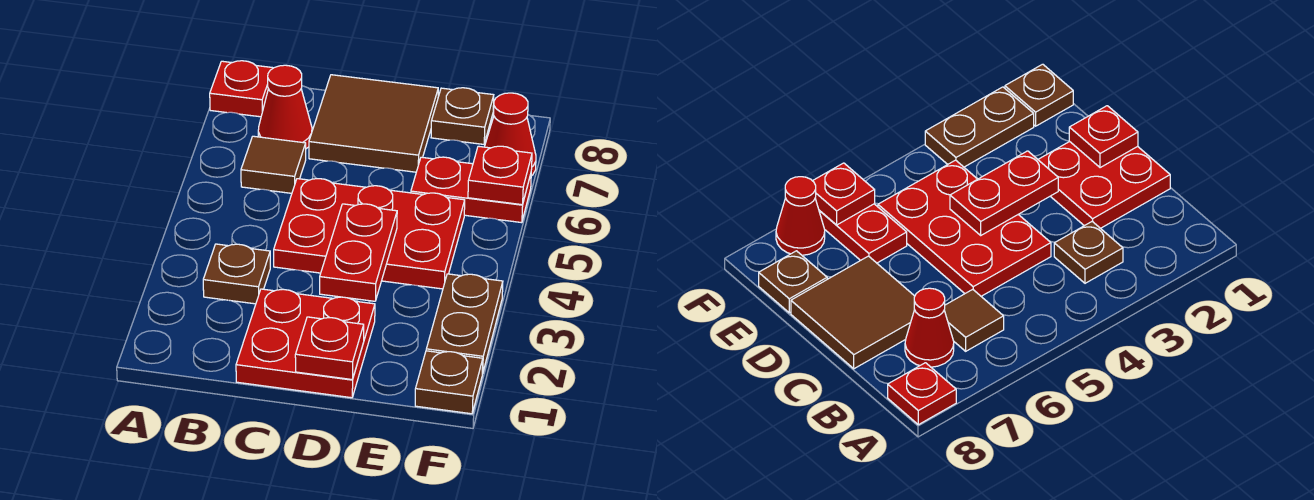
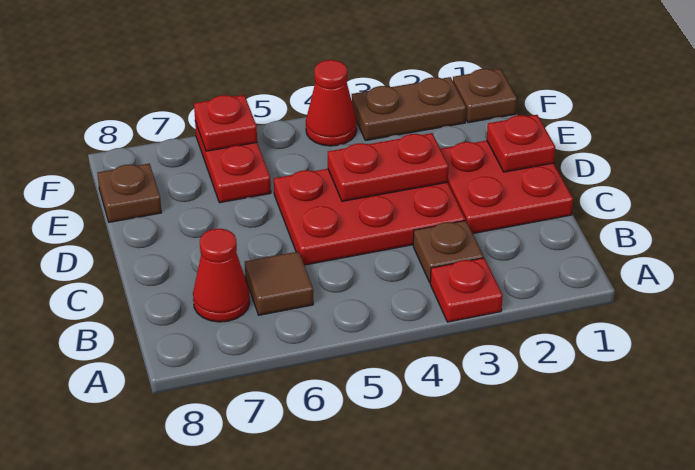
red 1x1 plate [210,61,273,117] -> red 1x1 plate moved to [430,258,503,322]
red 2x3 plate [274,179,465,289] -> red 2x3 plate turned to [274,169,465,265]
brown 2x2 tile [309,75,438,172] -> none
red 1x1 cone [485,93,536,176] -> red 1x1 cone moved to [306,60,357,146]

